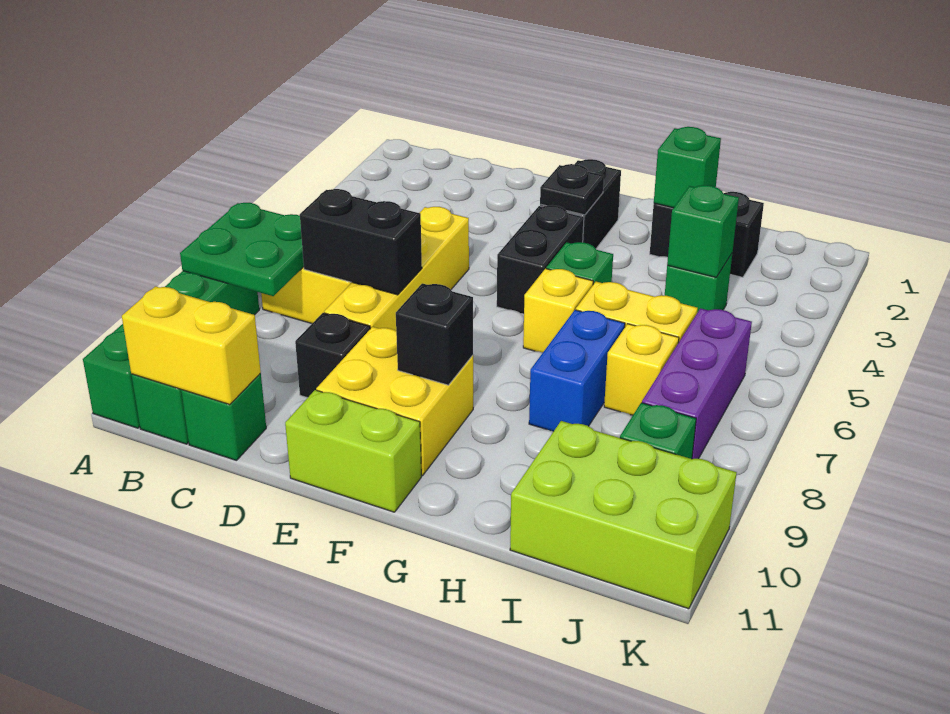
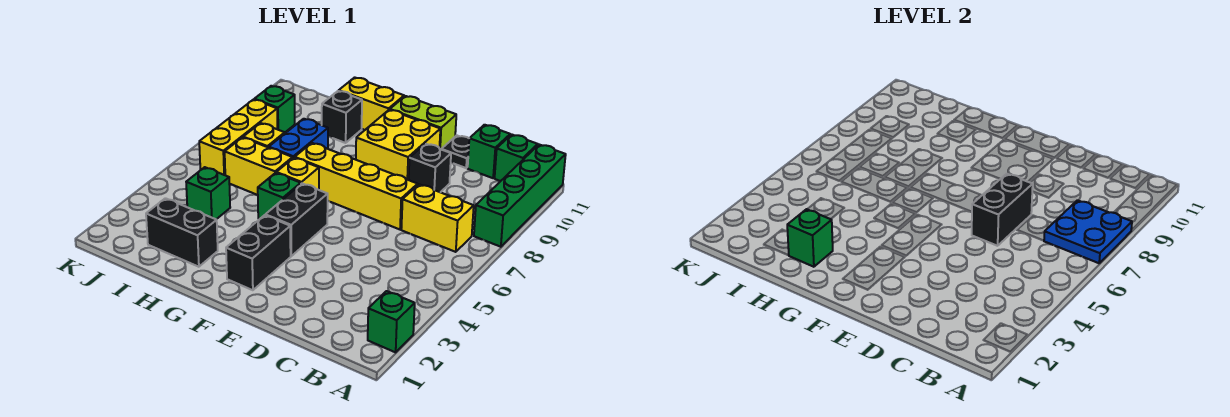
green 2x2 plate [180,203,304,296] -> blue 2x2 plate [1044,200,1132,263]
yellow 1x2 brick [122,286,261,405] -> yellow 1x2 brick moved to [339,77,404,130]
black 1x2 brick [300,189,422,295] -> black 1x2 brick turned to [972,174,1033,246]
yellow 1x4 brick [324,207,469,331] -> yellow 1x4 brick turned to [295,143,418,229]
black 1x1 plate [540,164,604,215] -> black 1x1 plate moved to [441,135,469,168]
black 1x1 brick [396,283,473,385] -> black 1x1 brick moved to [322,91,362,143]
green 1x1 brick [667,185,739,277] -> green 1x1 brick moved to [368,291,415,352]
lime 2x3 brick [510,421,737,609] -> none
purple 1x3 brick [642,308,752,459] -> yellow 1x3 brick [199,100,277,175]

